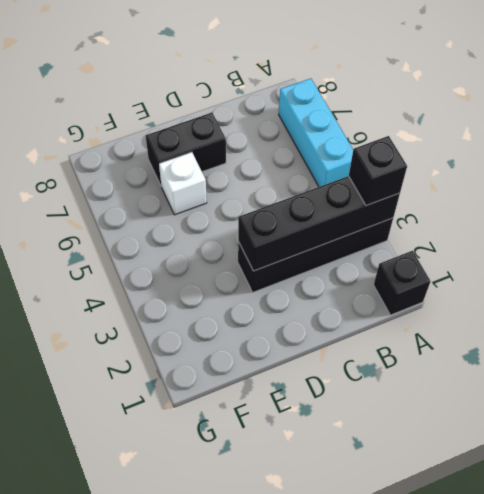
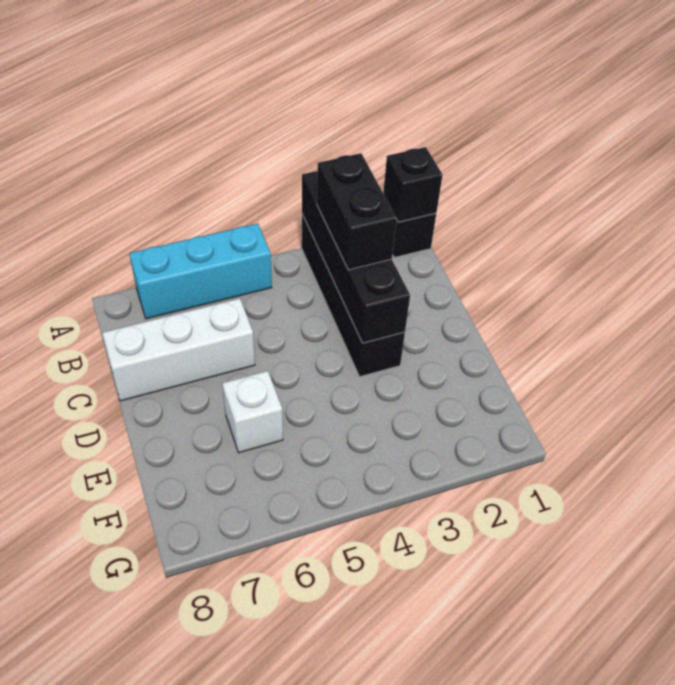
black 1x1 brick [349,136,407,206] -> black 1x1 brick moved to [383,147,443,222]
none -> white 1x3 brick [102,298,255,401]
black 1x2 brick [146,113,226,185] -> black 1x2 brick moved to [317,153,396,270]

